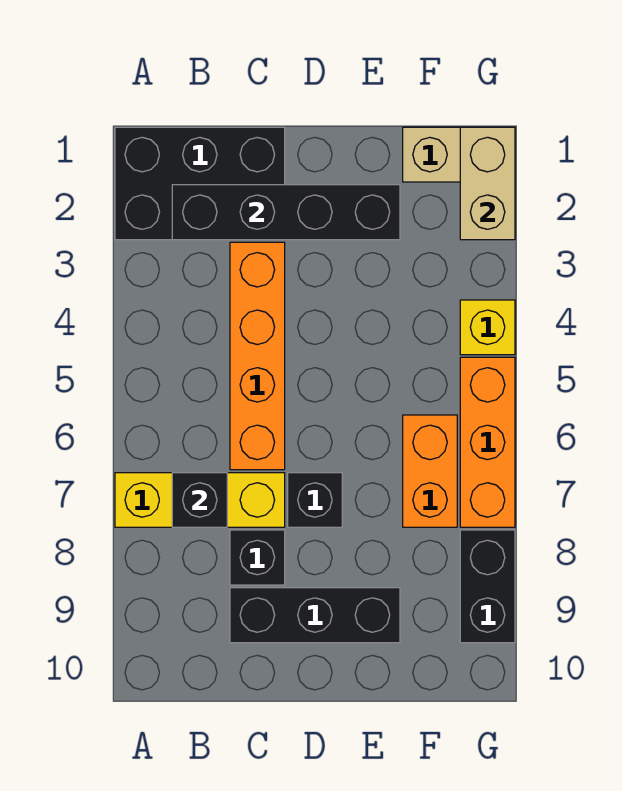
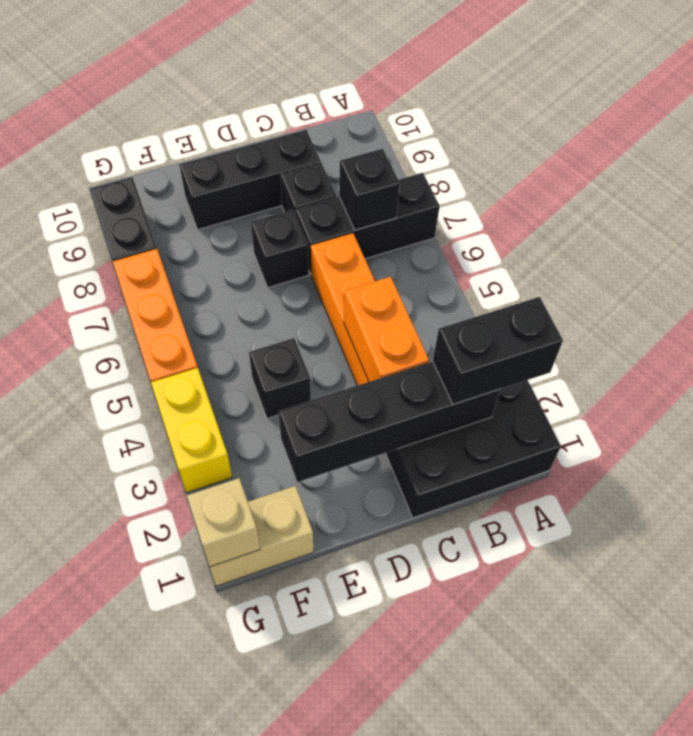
none -> black 1x2 brick [433,297,563,405]
yellow 1x3 brick [115,473,285,527] -> black 1x3 brick [295,173,440,274]
none -> black 1x1 brick [249,338,311,418]
orange 1x2 brick [403,415,457,527] -> orange 1x2 brick moved to [344,277,429,382]
tan 1x2 brick [460,127,515,240] -> tan 1x1 brick [187,478,260,567]
yellow 1x1 brick [460,300,515,355] -> yellow 1x2 brick [151,368,232,493]

